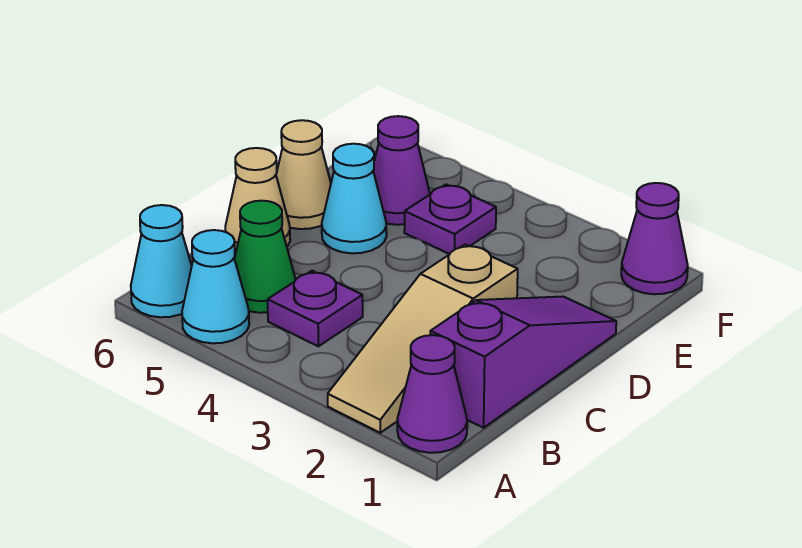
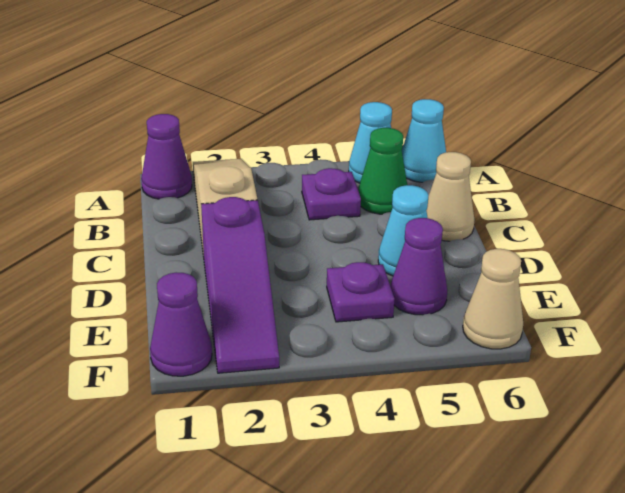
purple 1x3 slope [430,297,616,428] -> purple 1x3 slope moved to [201,197,279,373]
tan 1x1 cone [276,120,331,229] -> tan 1x1 cone moved to [463,249,523,349]

